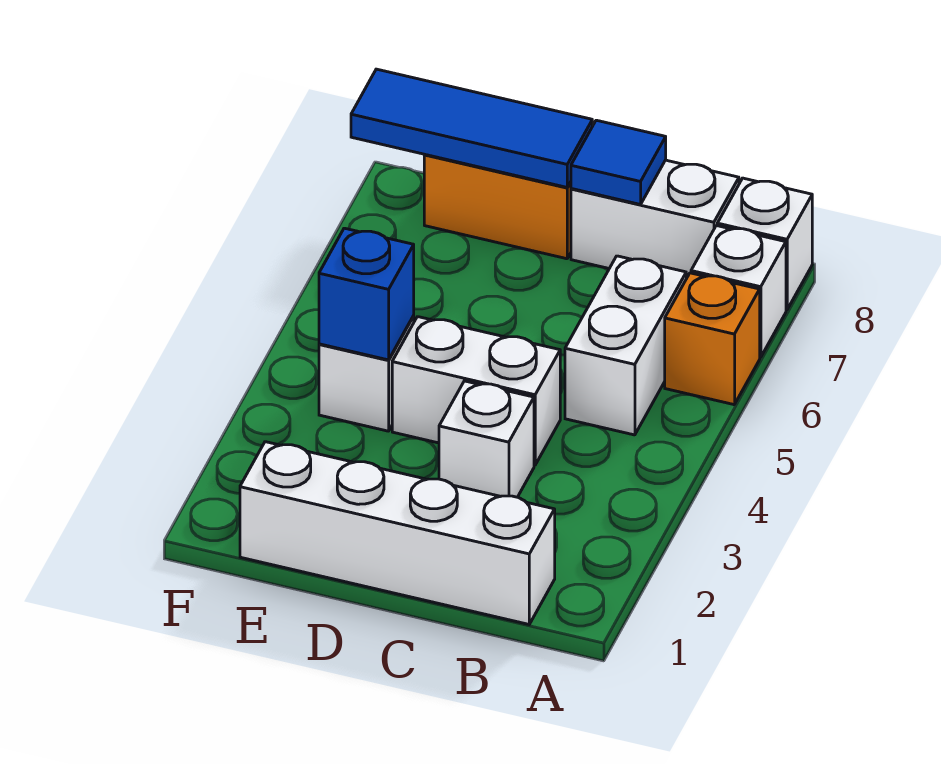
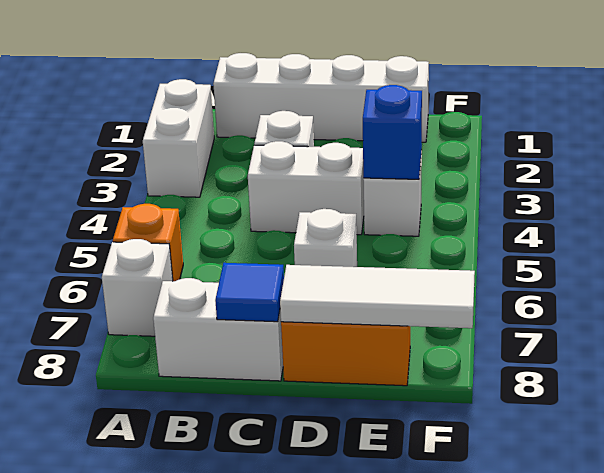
white 1x1 brick [717,178,812,310] -> white 1x1 brick moved to [294,209,357,267]
white 1x2 brick [565,256,686,435] -> white 1x2 brick moved to [143,79,214,197]
blue 1x3 tile [351,69,592,187] -> white 1x3 tile [280,265,475,328]

